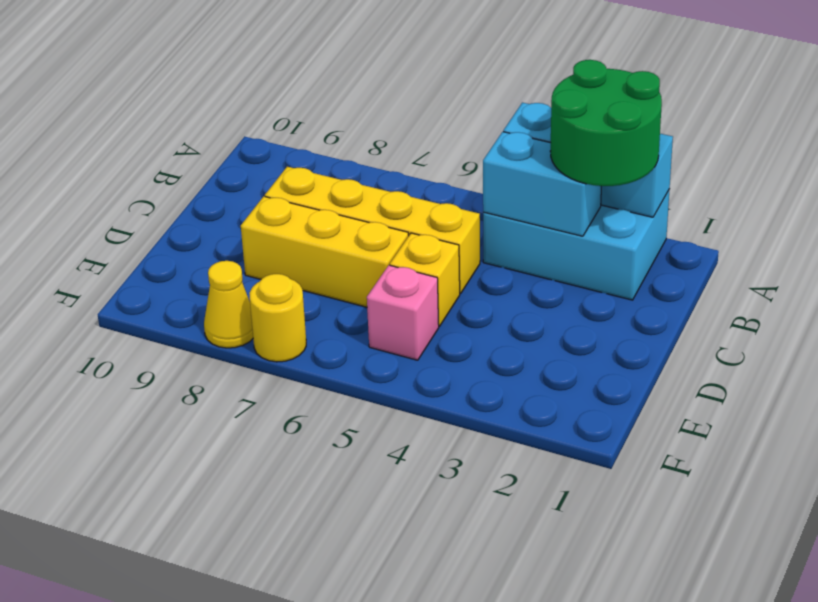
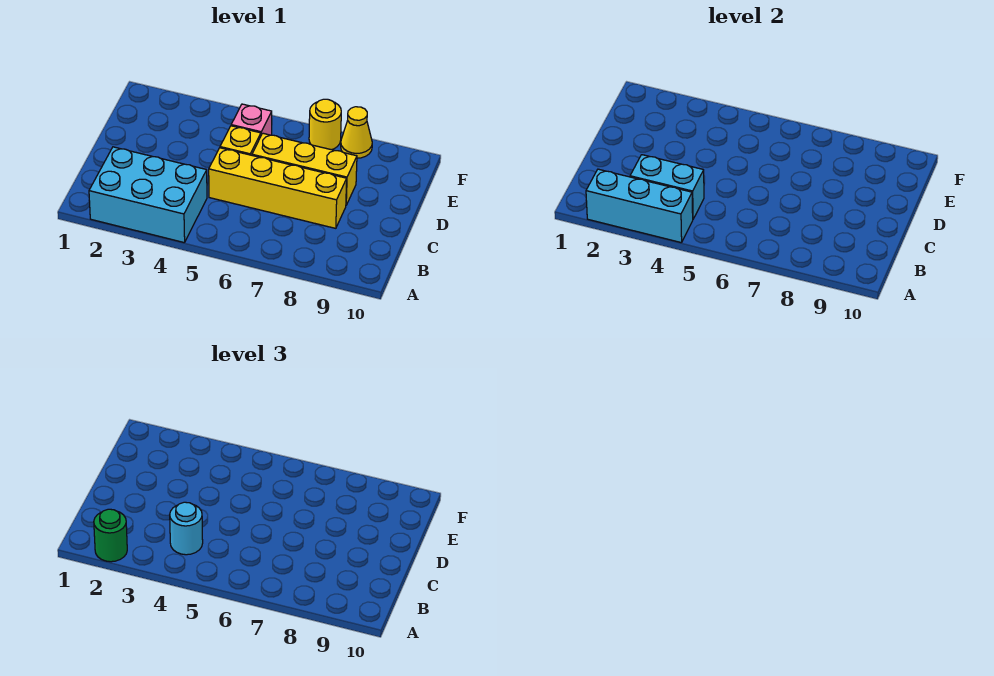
green 2x2 round brick [550,60,662,186] -> green 1x1 round brick [94,509,127,562]
none -> cyan 1x1 round brick [170,502,203,555]

